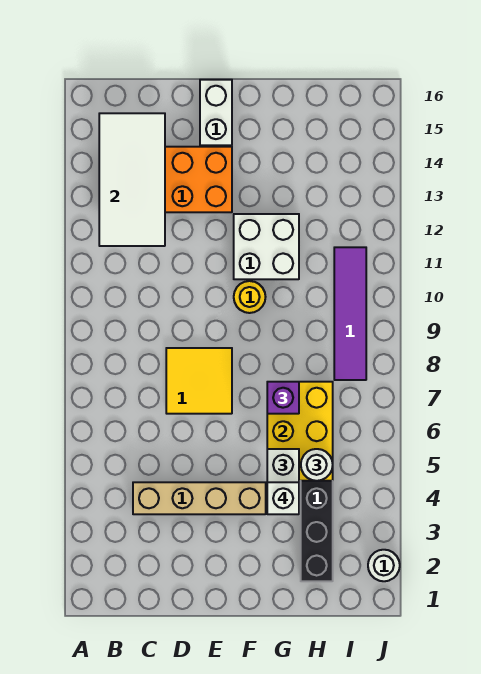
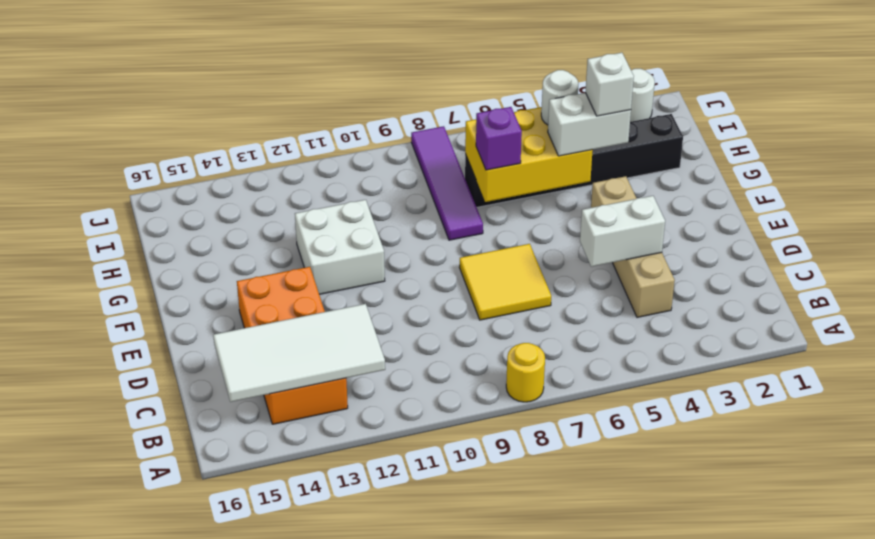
white 1x2 brick [200,80,232,145] -> white 1x2 brick moved to [580,196,665,267]
yellow 1x1 round brick [234,281,265,313] -> yellow 1x1 round brick moved to [506,343,545,402]
purple 1x4 tile [334,247,366,380] -> purple 1x4 tile turned to [411,126,483,240]

